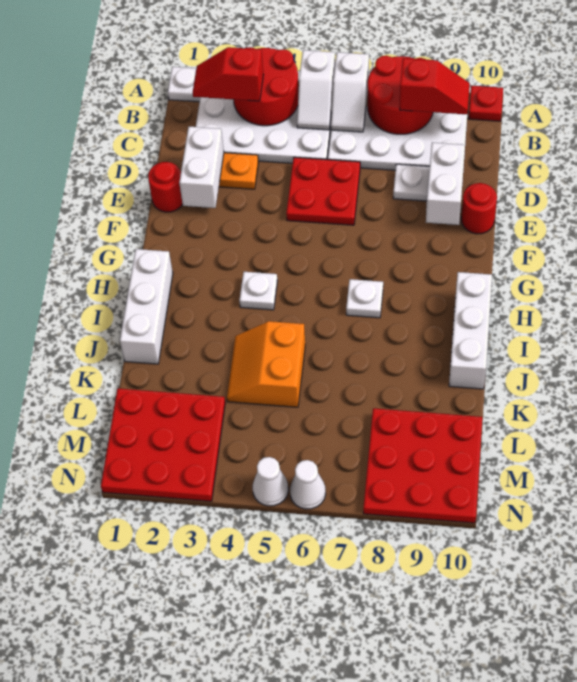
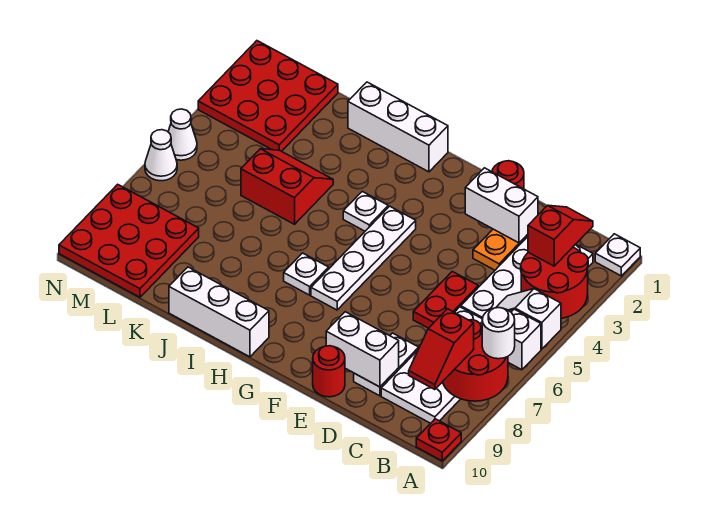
none -> white 1x1 round brick [482,308,515,359]
red 2x2 plate [286,157,360,225] -> red 1x2 plate [413,271,478,328]
none -> white 1x4 plate [311,206,416,310]
orange 2x2 slope [227,321,305,407] -> red 2x2 slope [241,149,333,224]

